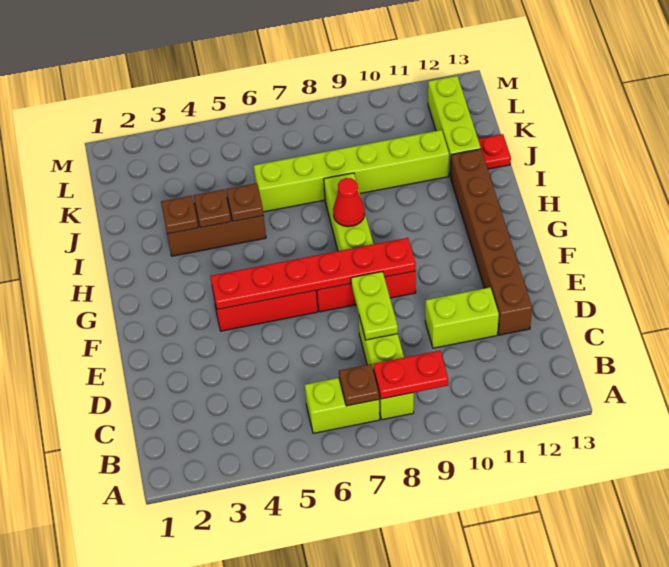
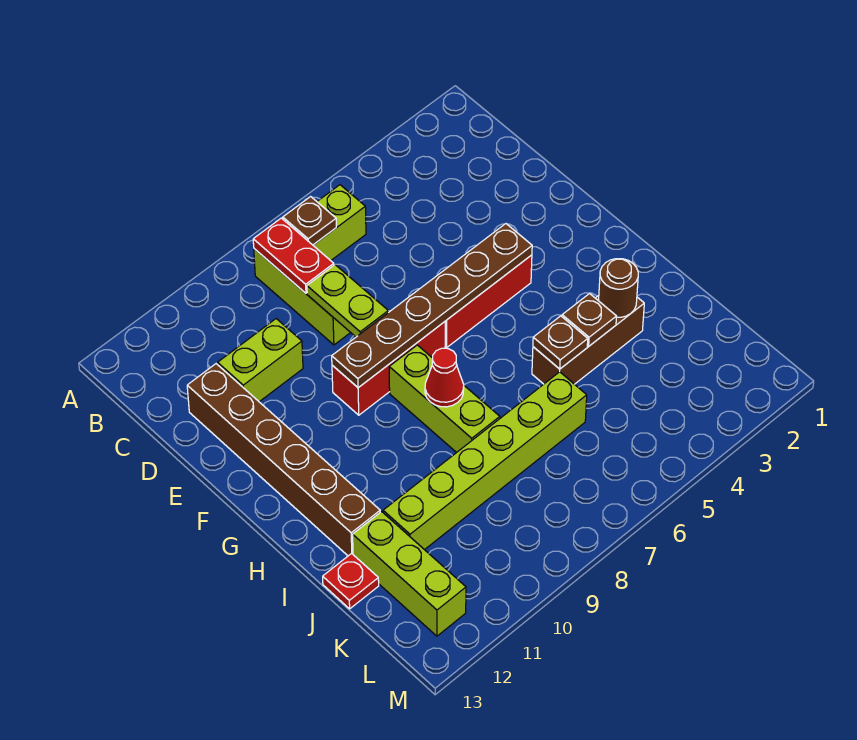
red 1x2 plate [373,351,448,399] -> red 1x2 plate turned to [253,218,334,293]
red 1x6 plate [210,238,416,310] -> brown 1x6 plate [332,224,532,388]
brown 1x1 plate [161,196,198,234] -> brown 1x1 round brick [599,259,638,317]

